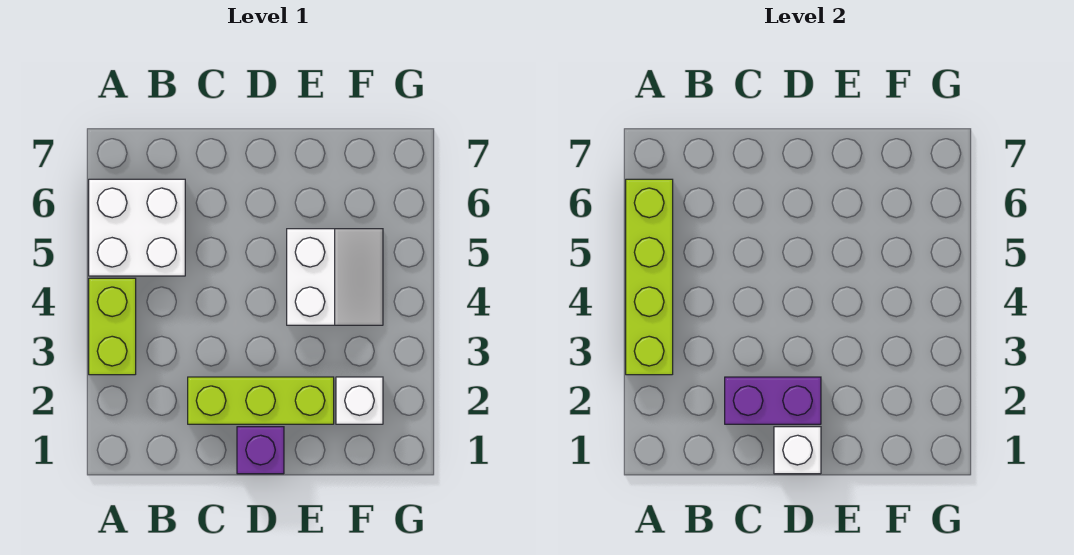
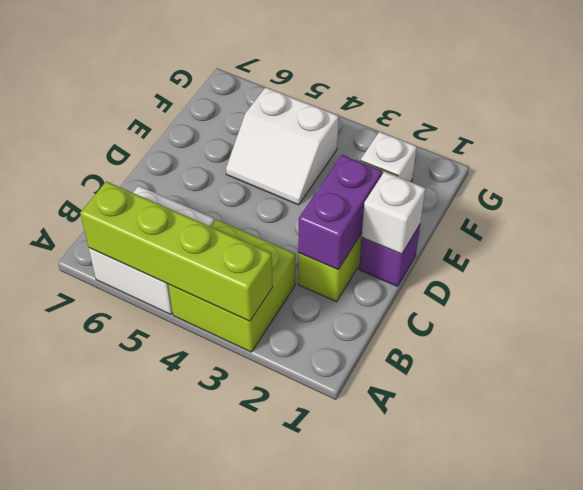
lime 1x2 brick [89,278,136,375] -> lime 2x2 brick [168,219,295,352]
white 2x2 slope [287,229,383,325] -> white 2x2 slope turned to [226,87,339,205]

